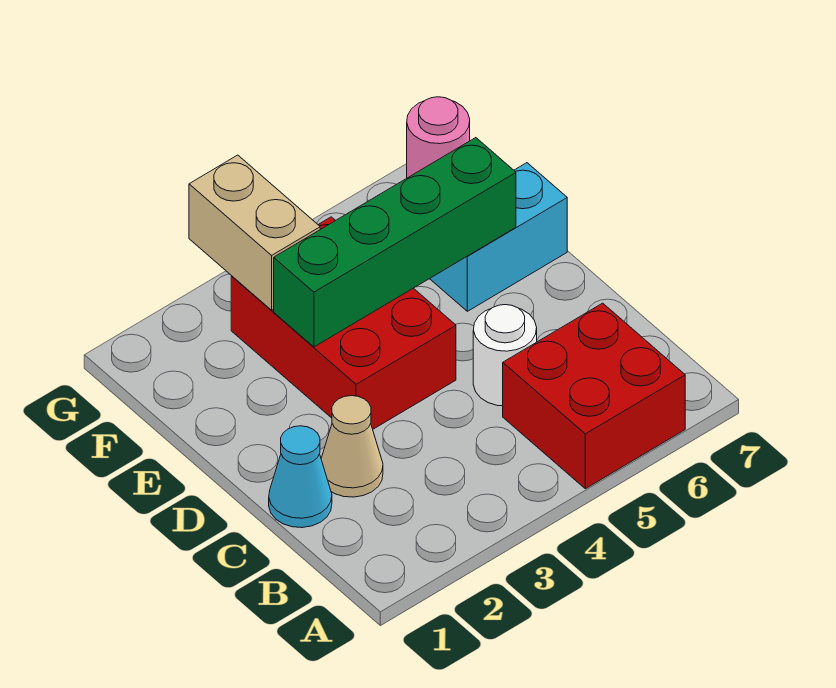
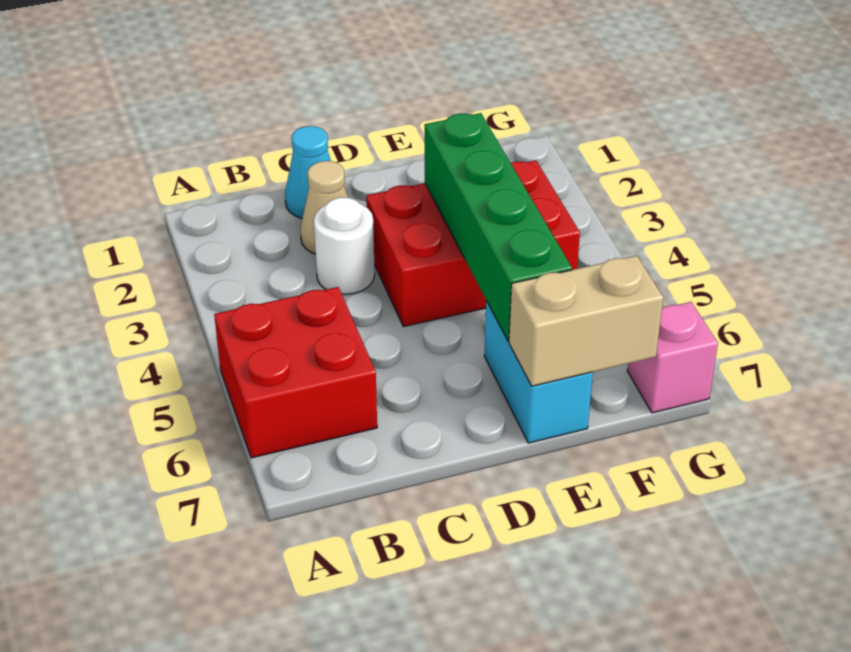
white 1x1 round brick [473,305,537,406] -> white 1x1 round brick moved to [314,198,375,295]
tan 1x2 brick [189,155,320,310] -> tan 1x2 brick moved to [509,256,663,386]
pink 1x1 round brick [407,97,470,178] -> pink 1x1 brick [627,302,718,413]

